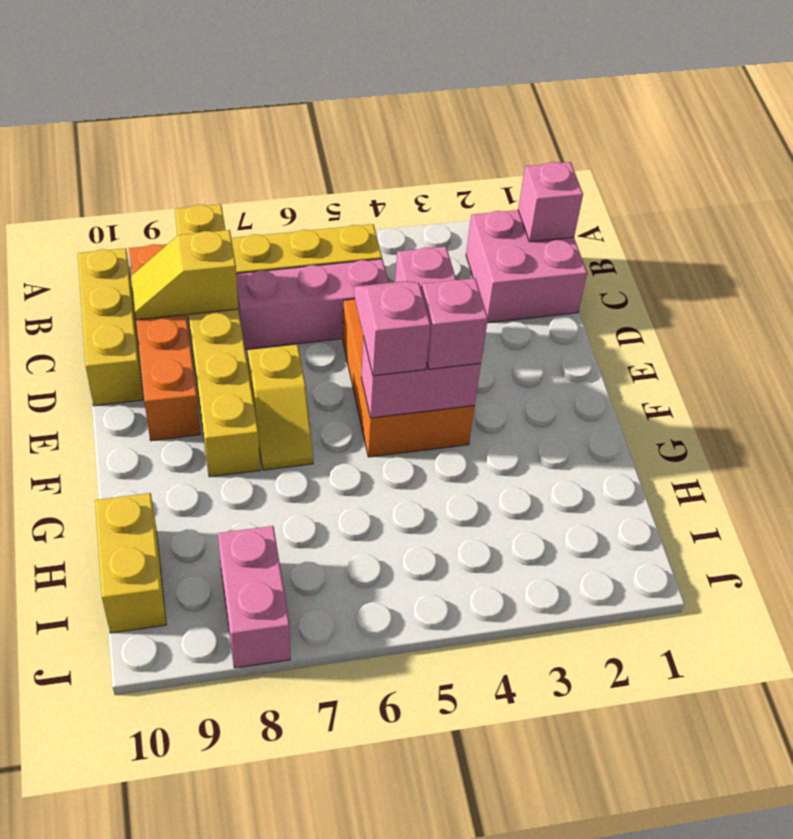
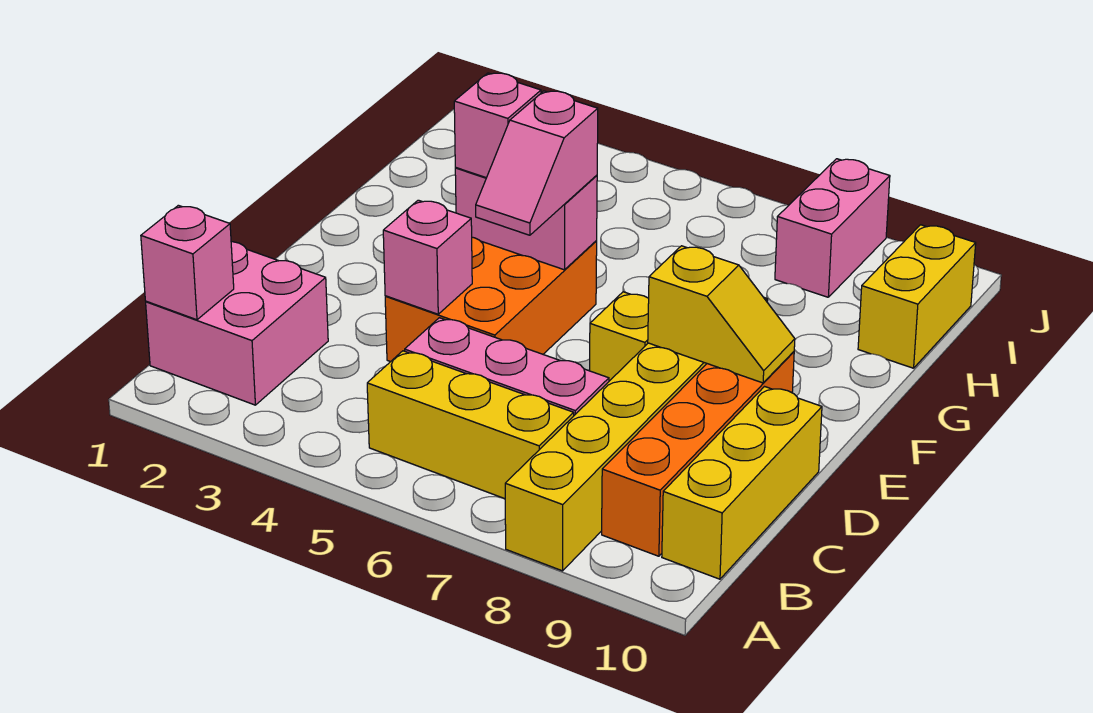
yellow 1x2 slope [131,230,238,320] -> yellow 1x2 slope moved to [648,246,795,383]

